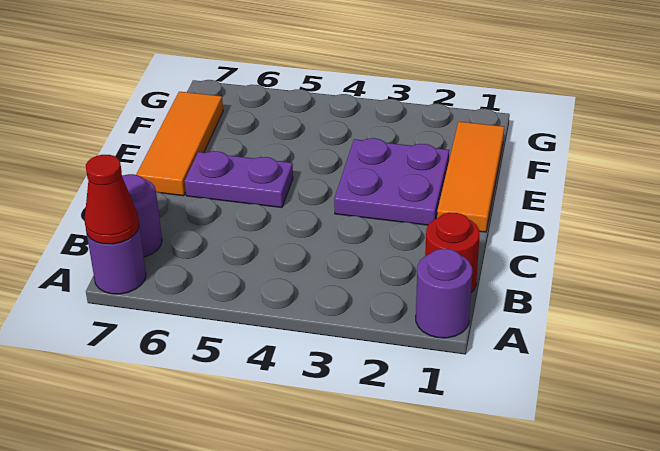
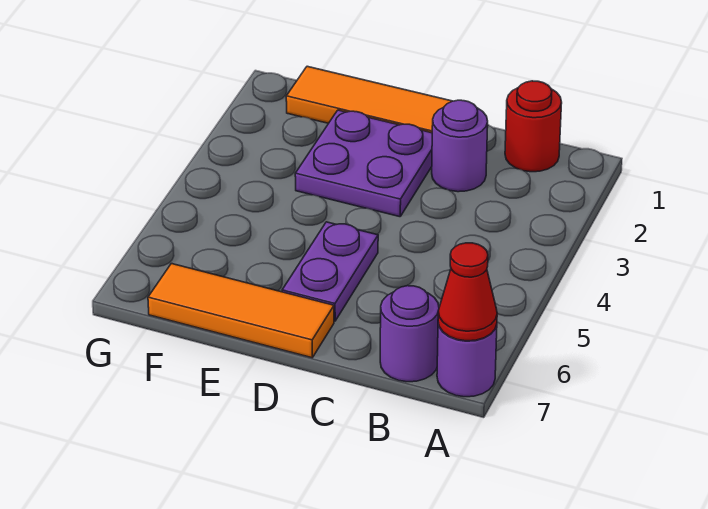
purple 1x1 round brick [416,249,472,338] -> purple 1x1 round brick moved to [432,100,488,192]

